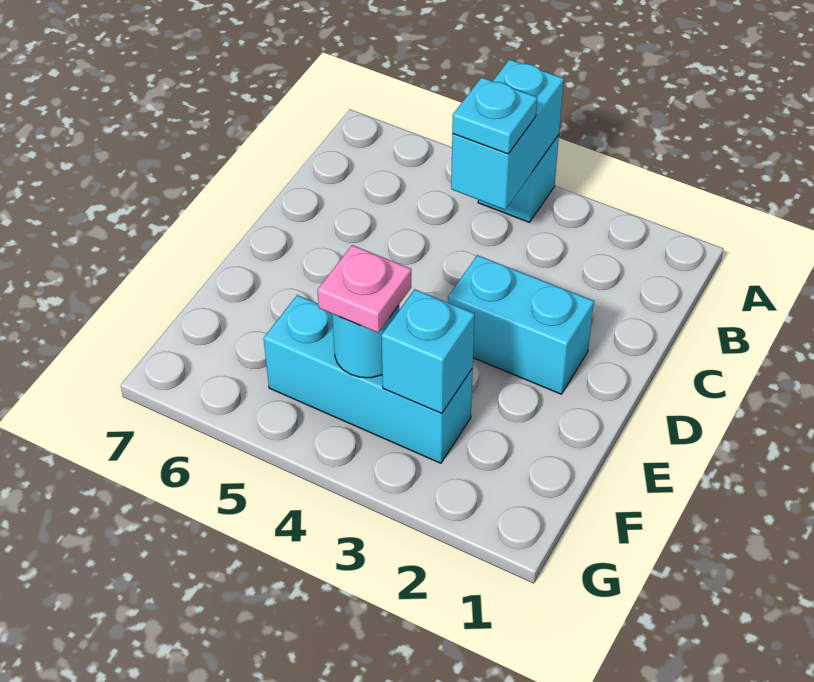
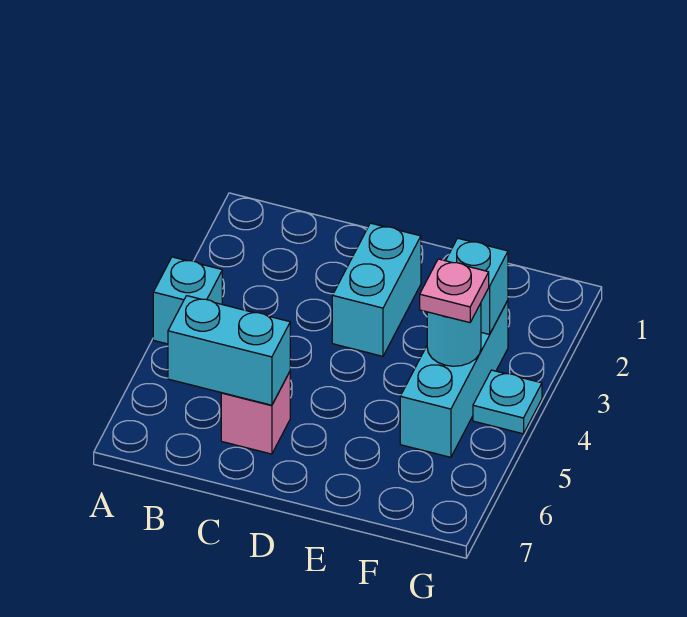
cyan 1x2 brick [451,59,564,210] -> cyan 1x2 brick moved to [168,296,290,405]
cyan 1x1 plate [452,77,537,154] -> cyan 1x1 plate moved to [473,370,542,434]
none -> pink 1x1 brick [221,372,290,454]

